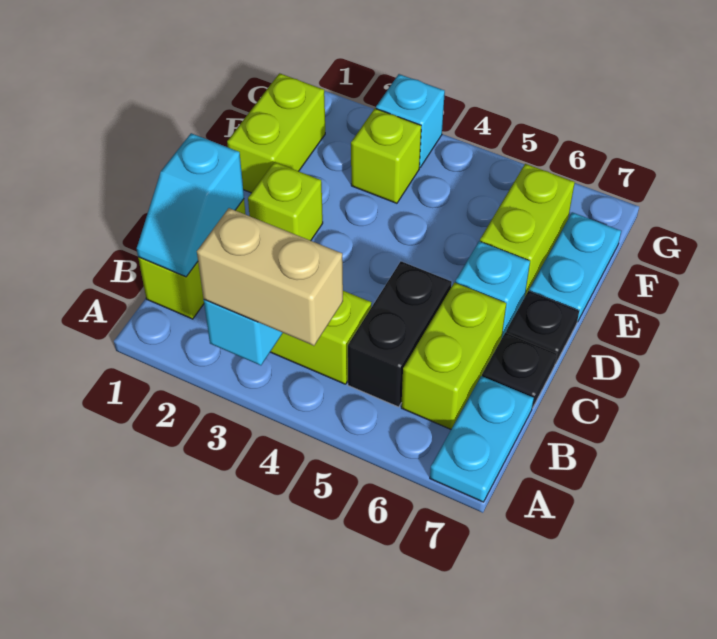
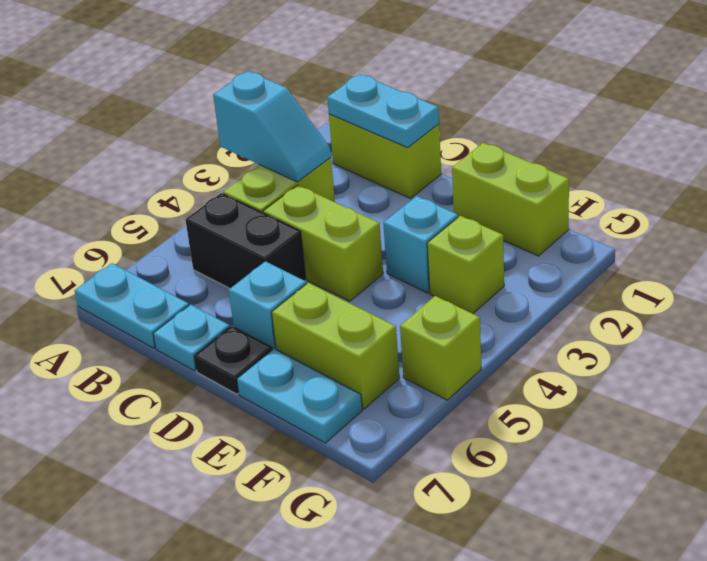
tan 1x2 brick [197,208,343,346] -> none
cyan 1x2 slope [137,133,244,277] -> cyan 1x2 plate [327,74,439,148]
lime 1x2 brick [401,283,506,429] -> lime 1x2 brick moved to [263,185,383,301]
black 1x1 plate [482,332,557,408] -> cyan 1x1 plate [153,305,230,371]
lime 1x1 brick [248,162,323,241] -> lime 1x1 brick moved to [400,296,481,400]
cyan 1x1 brick [376,74,445,167] -> cyan 1x1 brick moved to [383,196,458,293]

